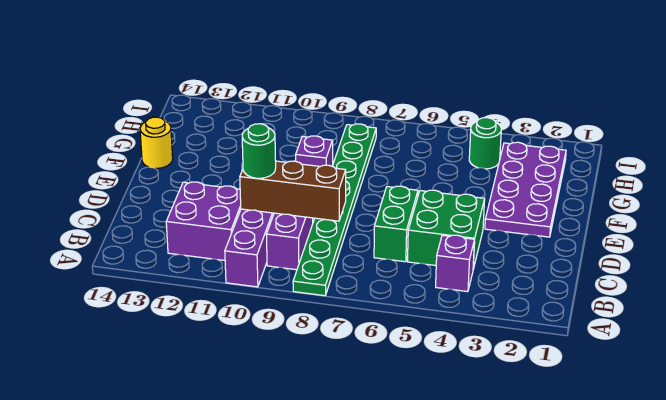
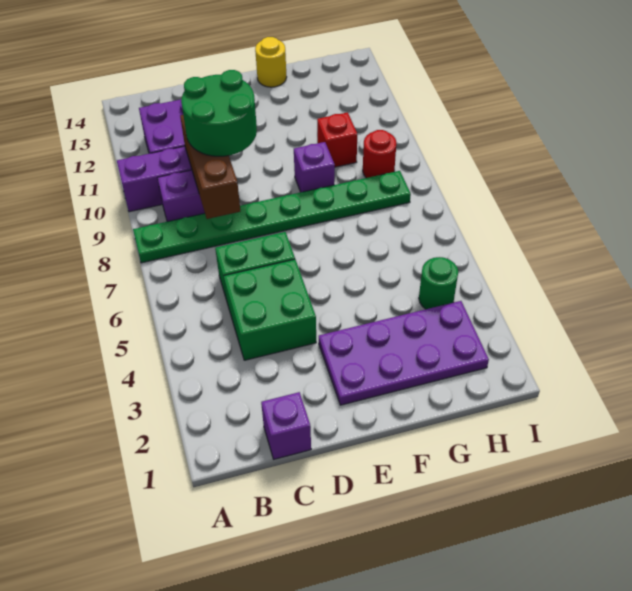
purple 1x1 brick [436,235,475,292] -> purple 1x1 brick moved to [261,392,311,459]
green 1x1 round brick [242,124,276,178] -> green 2x2 round brick [181,70,257,156]
none -> red 1x1 brick [317,112,357,167]
none -> red 1x1 round brick [363,130,396,178]

